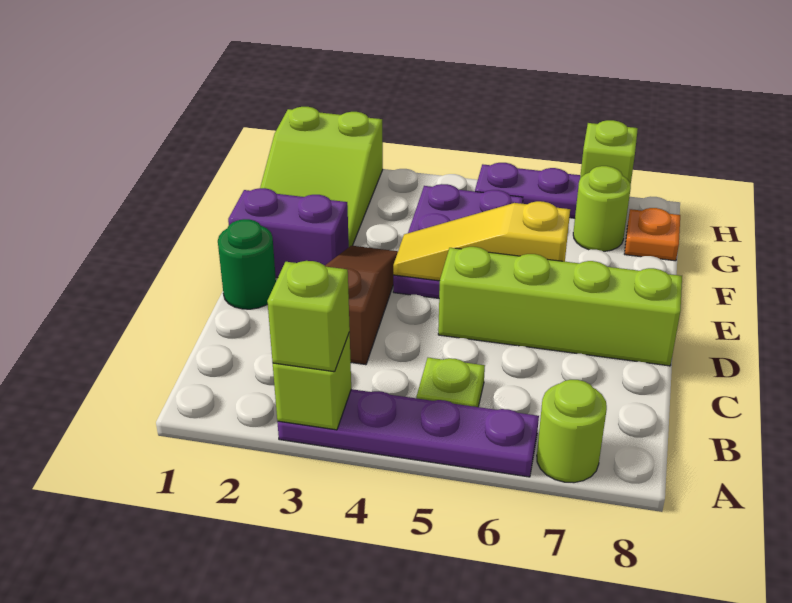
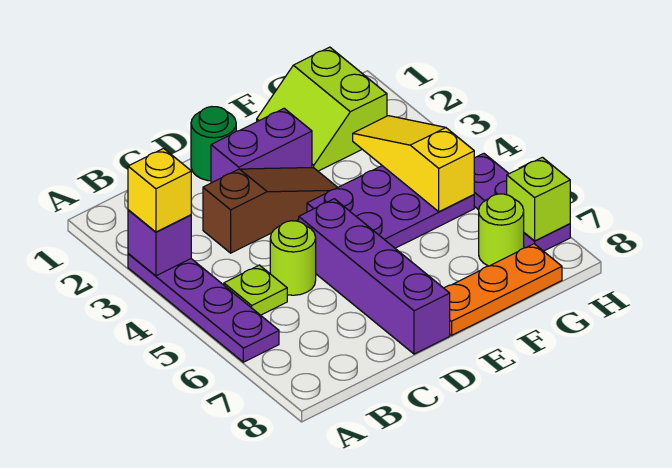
lime 1x1 brick [273,332,351,430] -> purple 1x1 brick [128,210,191,276]
lime 1x1 brick [267,261,350,372] -> yellow 1x1 brick [128,148,191,232]
lime 1x1 round brick [537,380,607,483] -> lime 1x1 round brick moved to [270,221,316,295]
lime 1x4 brick [438,247,682,366] -> purple 1x4 brick [299,199,450,354]
purple 1x2 brick [228,188,349,278] -> purple 1x2 brick turned to [211,108,312,183]
yellow 1x3 slope [393,201,570,281] -> yellow 1x3 slope moved to [353,116,474,212]
lime 2x3 slope [260,107,383,247] -> lime 2x2 slope [257,47,387,171]
orange 1x1 plate [625,208,680,261] -> orange 1x3 plate [444,244,562,335]

